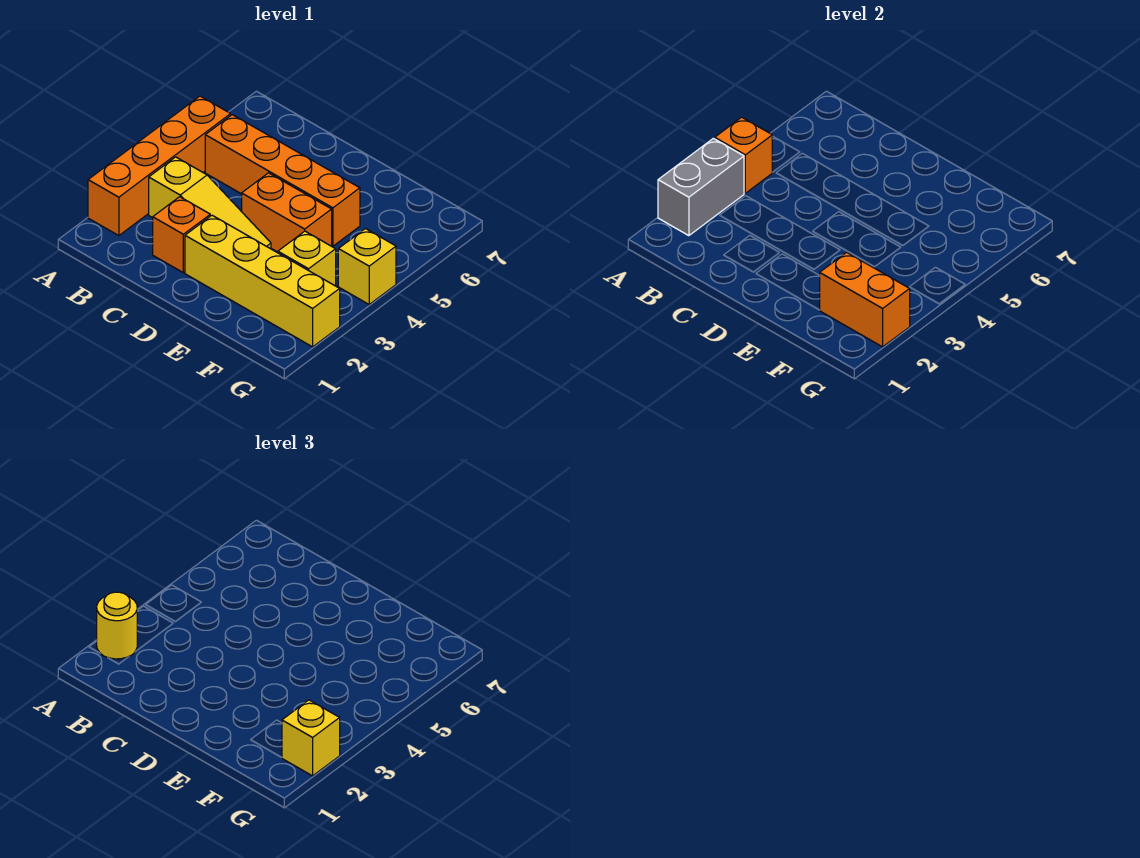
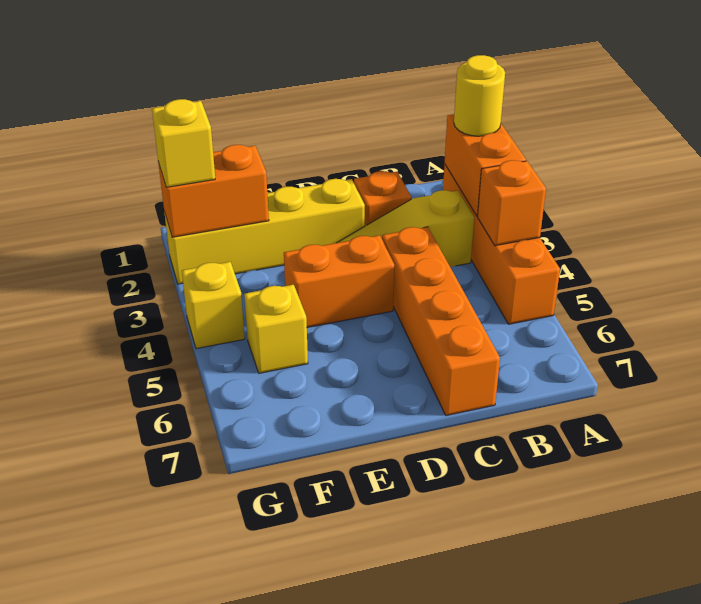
grey 1x2 brick [658,138,744,236] -> orange 1x2 brick [445,114,526,216]
orange 1x4 brick [205,115,360,246] -> orange 1x4 brick turned to [382,227,500,416]
yellow 1x1 brick [278,231,336,286] -> yellow 1x1 brick moved to [244,285,308,373]

